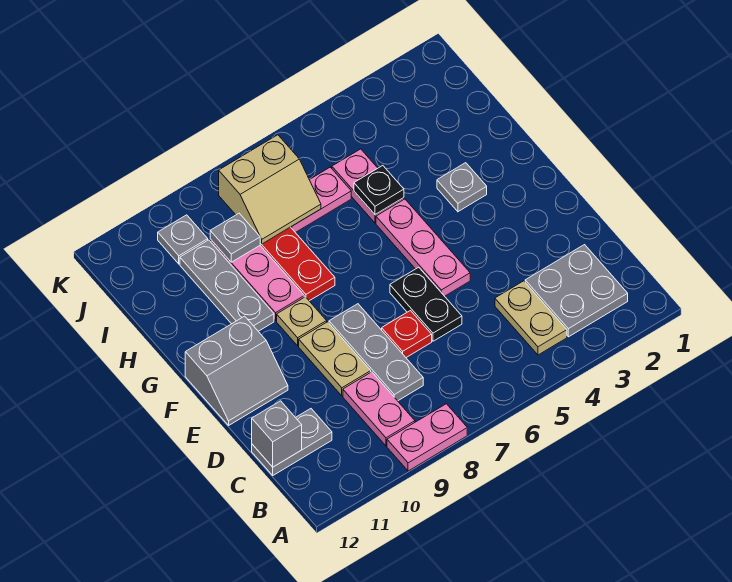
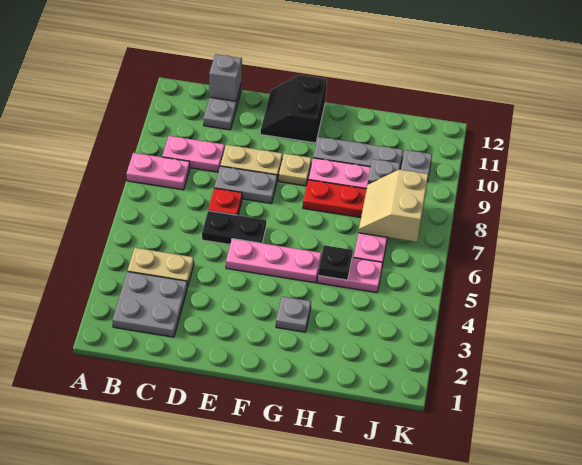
pink 1x2 plate [387,404,467,471] -> pink 1x2 plate turned to [126,153,190,190]
grey 1x3 plate [329,304,423,401] -> grey 1x2 plate [214,166,277,204]
grey 2x2 slope [185,316,288,425] -> black 2x2 slope [260,75,327,143]

